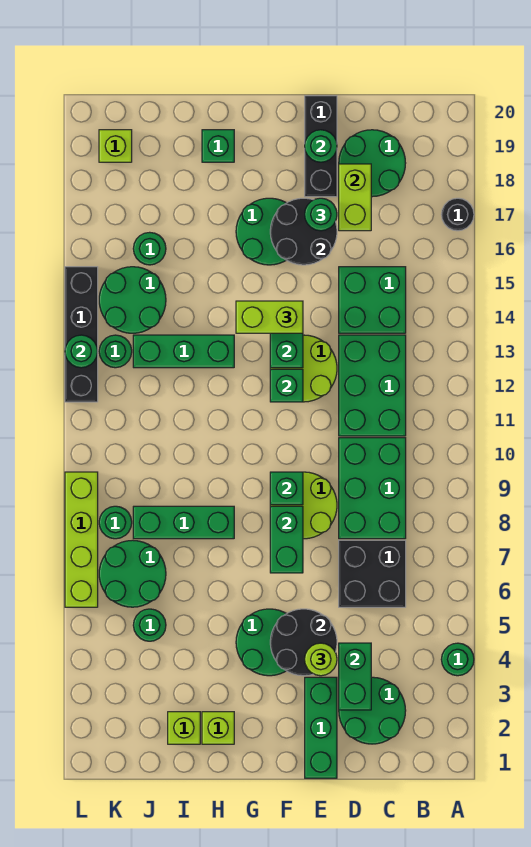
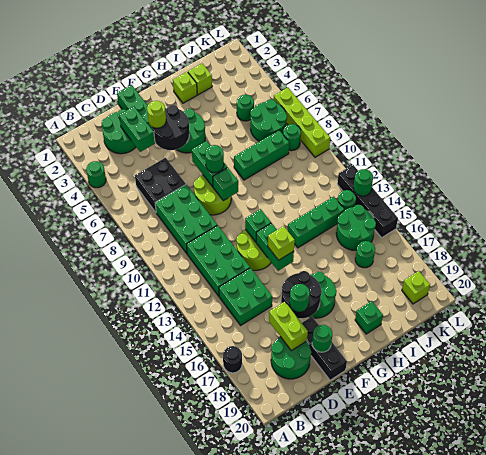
none -> green 1x1 round brick [205,145,224,173]
lime 1x2 brick [236,301,303,333] -> lime 1x1 brick [268,226,295,260]

